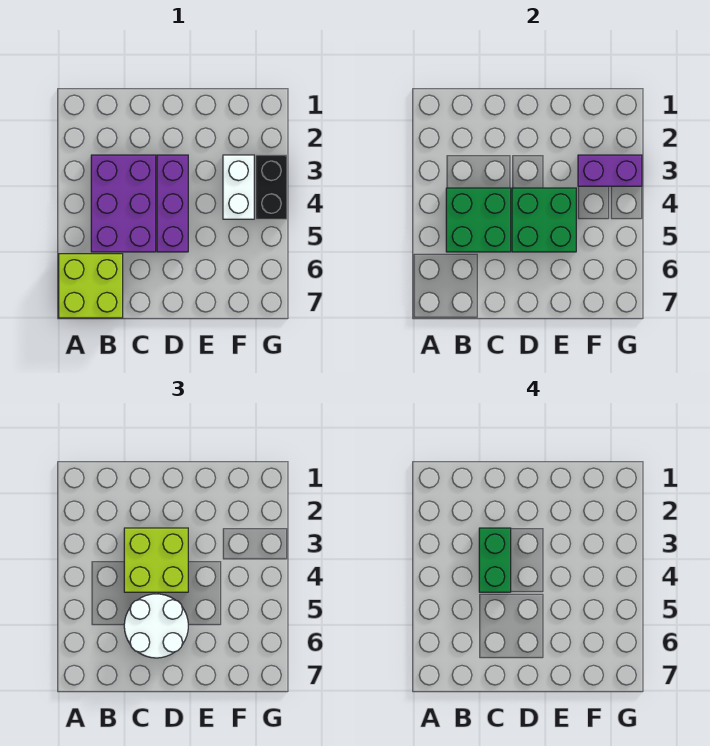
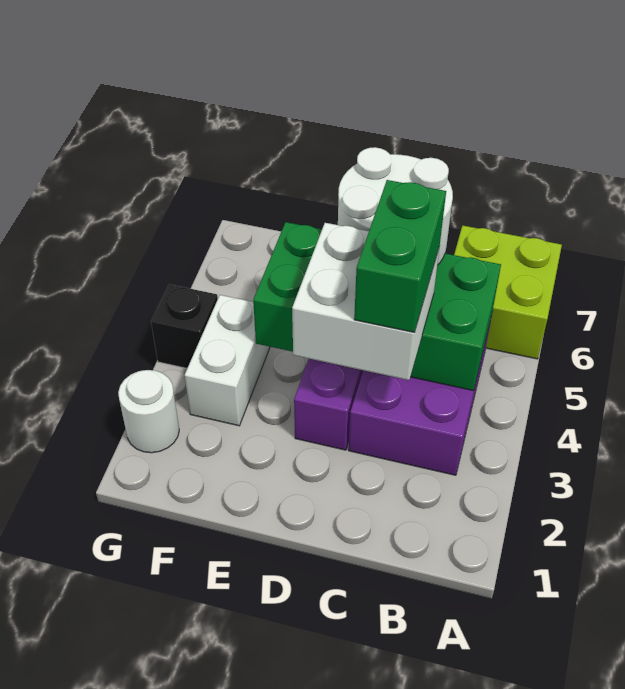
lime 2x2 brick [124,528,188,592] -> white 2x2 brick [292,223,440,380]
purple 1x2 brick [578,155,642,186] -> none
none -> white 1x1 round brick [118,370,179,453]
black 1x2 brick [256,155,287,219] -> black 1x1 brick [151,284,218,368]

